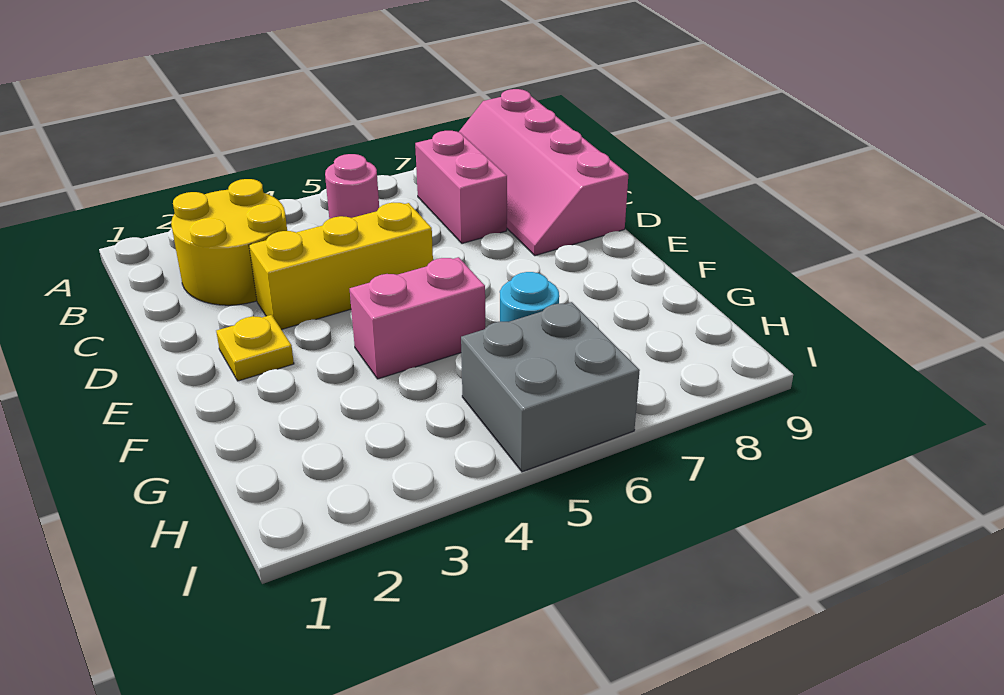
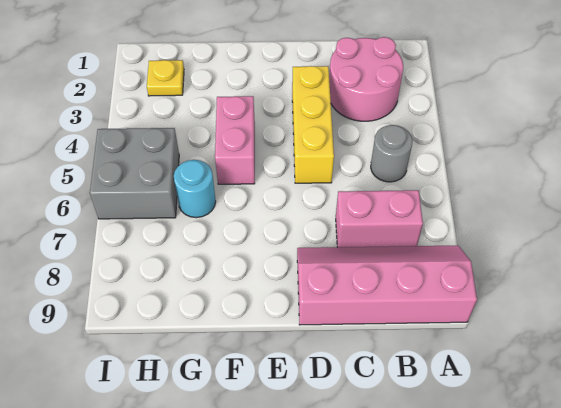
yellow 2x2 round brick [171,179,287,305] -> pink 2x2 round brick [329,37,403,121]
pink 1x1 round brick [325,154,379,219] -> grey 1x1 round brick [371,125,413,182]
yellow 1x1 plate [216,315,294,381] -> yellow 1x1 plate moved to [147,60,184,96]

